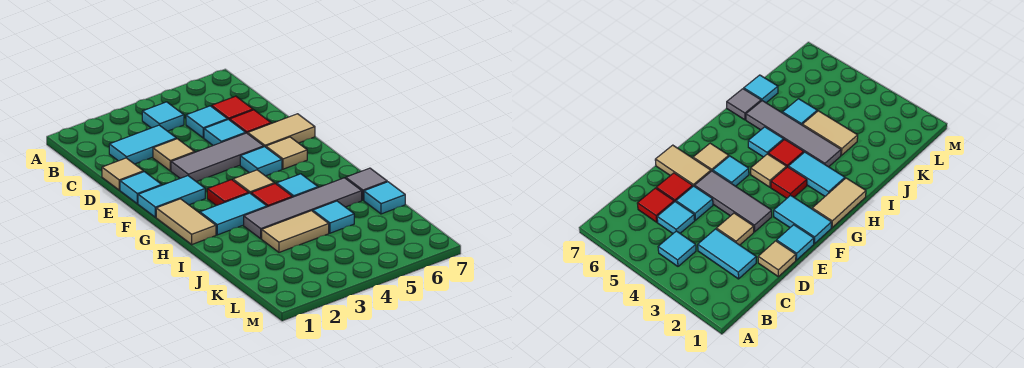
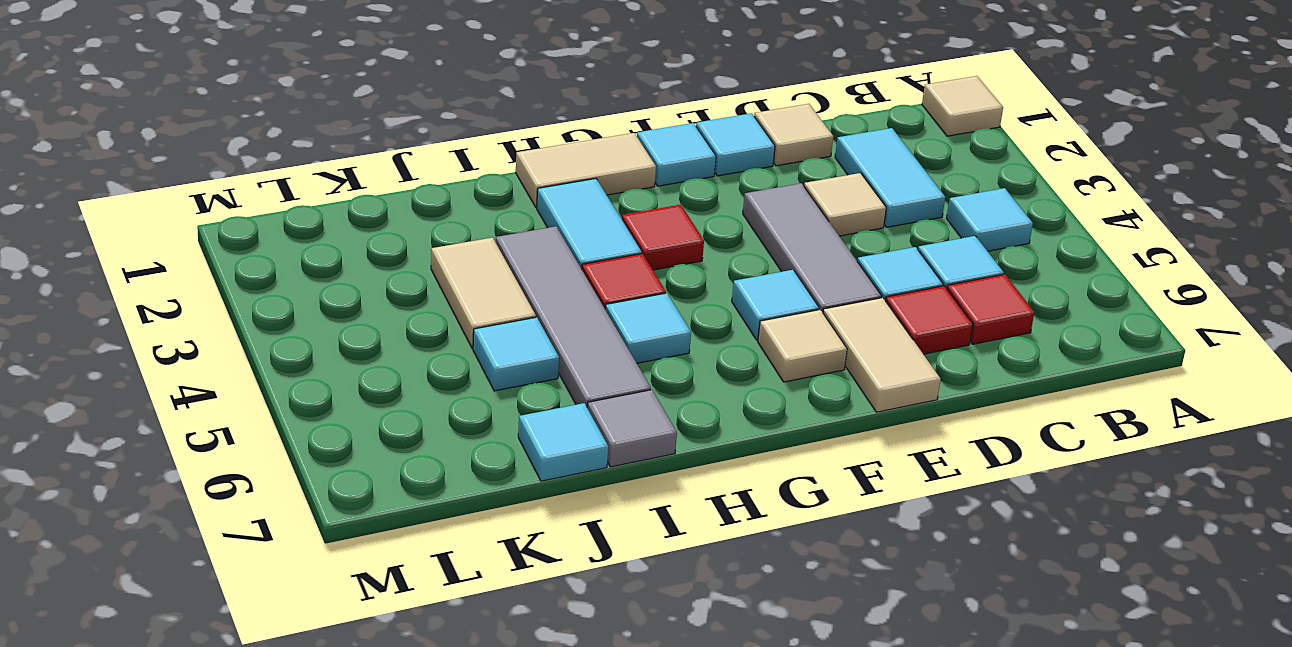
cyan 1x2 tile [138,176,205,217] -> cyan 1x1 tile [637,123,716,186]
tan 1x1 tile [233,170,274,194] -> tan 1x1 tile moved to [922,76,1003,136]

